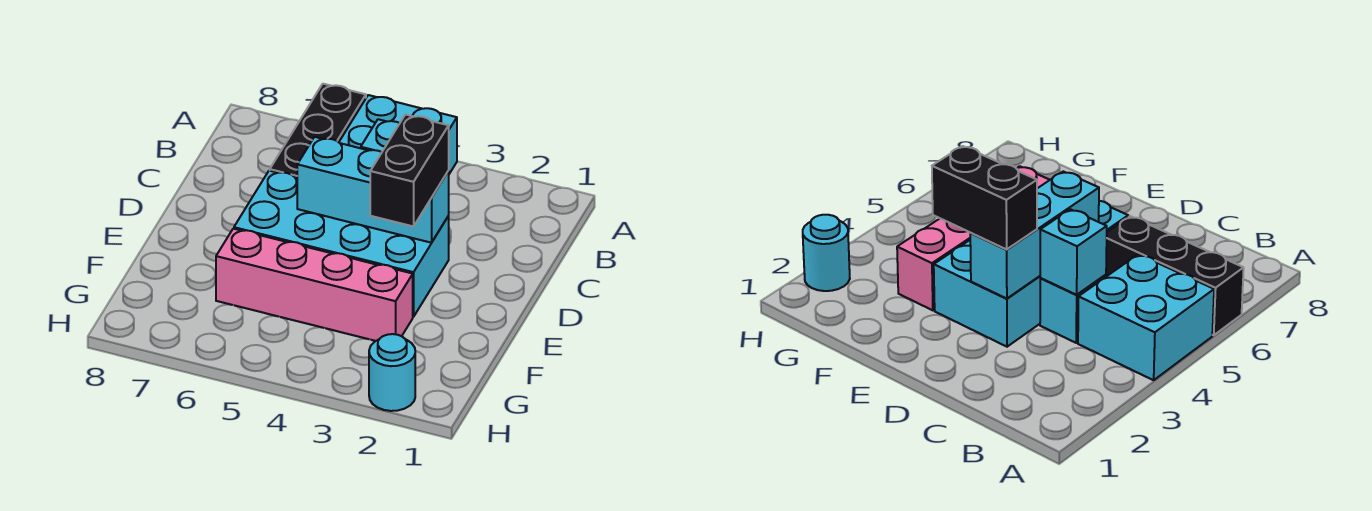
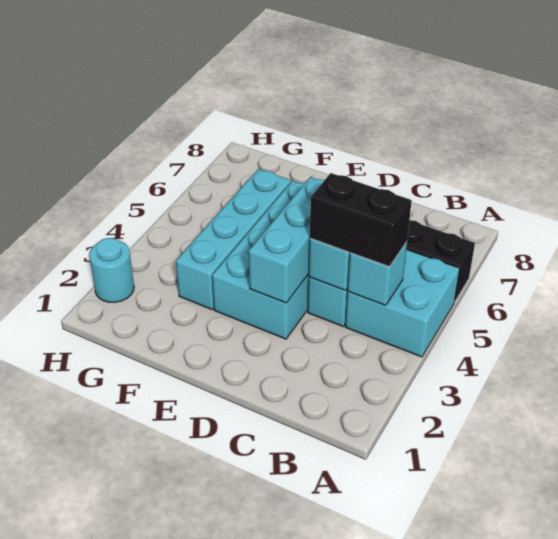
none -> cyan 1x1 brick [348,242,407,305]
black 1x2 brick [370,115,449,226] -> black 1x2 brick moved to [310,173,412,267]
pink 1x4 brick [216,229,413,341] -> cyan 1x4 brick [176,169,291,310]

